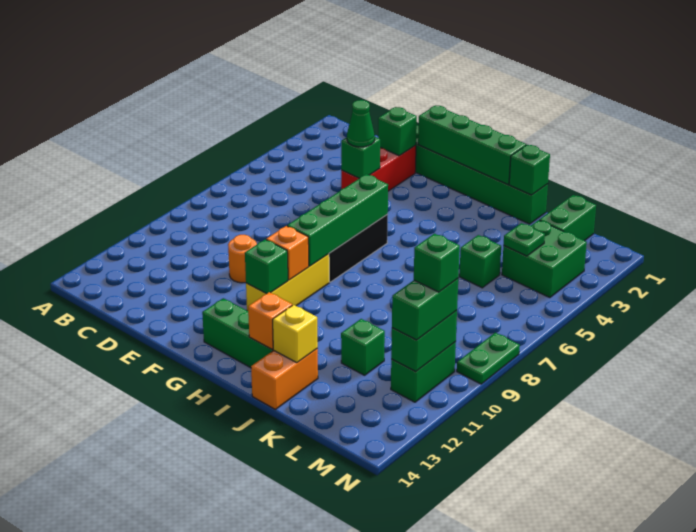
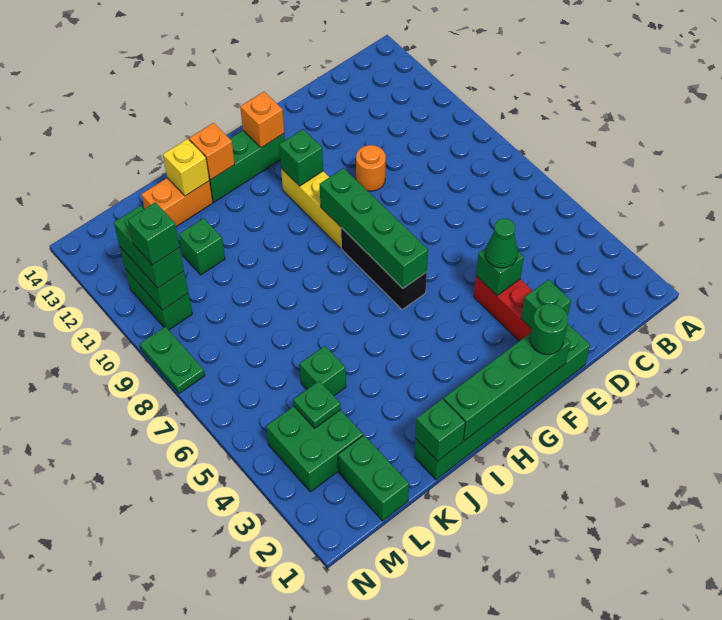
none -> green 1x1 round brick [530,304,568,355]
orange 1x1 brick [266,226,309,280] -> orange 1x1 brick moved to [240,92,284,148]
orange 1x2 brick [251,349,318,409] -> orange 1x2 brick turned to [141,178,213,227]

